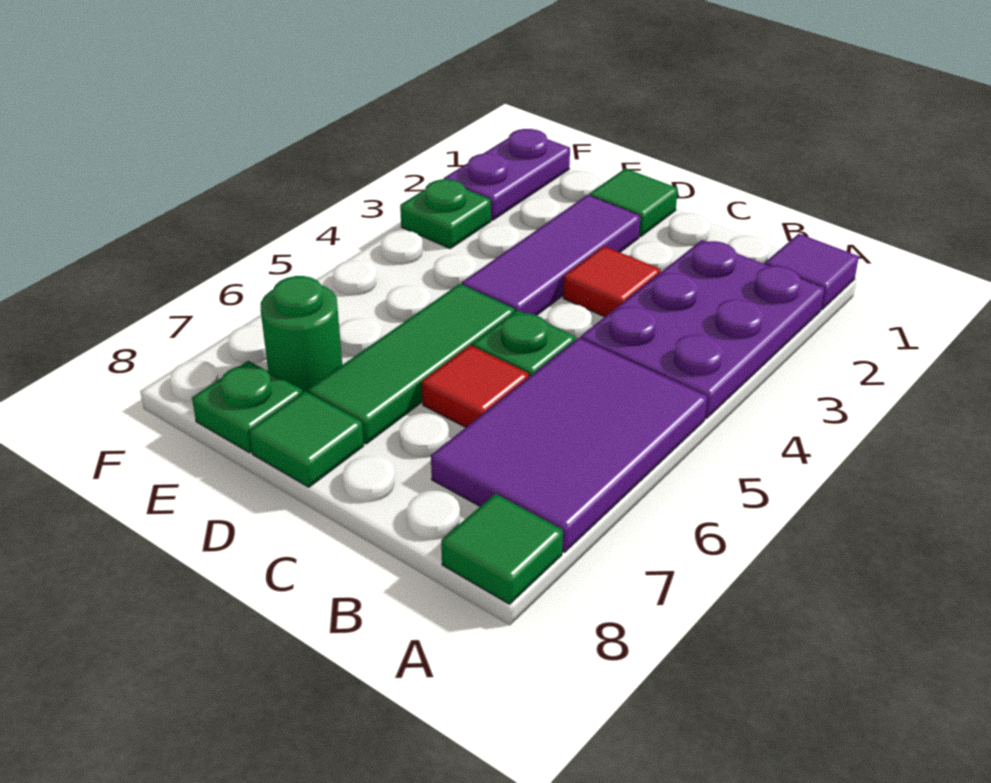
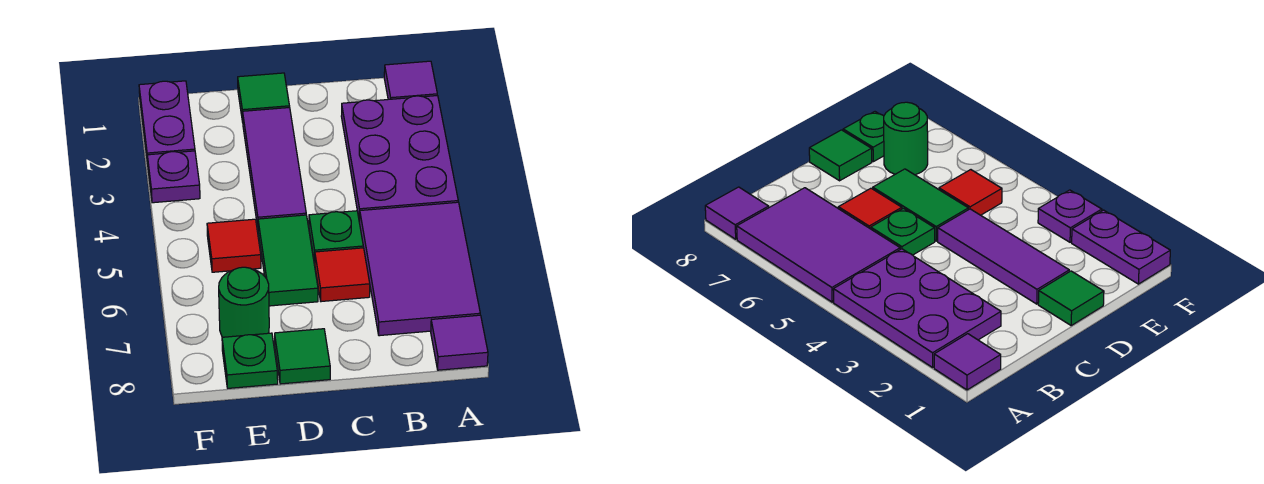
green 1x1 tile [441,494,563,604] -> purple 1x1 tile [431,315,488,370]
red 1x1 tile [563,246,660,317] -> red 1x1 tile moved to [207,219,261,272]
green 1x3 tile [308,284,515,444] -> green 1x2 tile [258,215,318,306]
green 1x1 plate [400,179,491,248] -> purple 1x1 plate [147,151,200,203]

